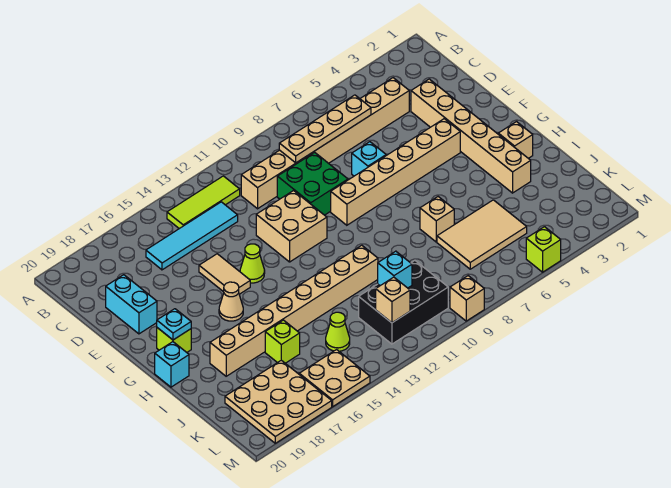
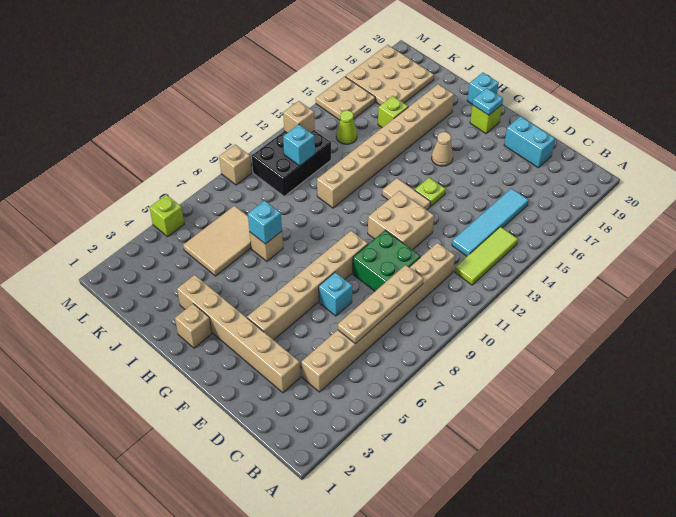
tan 1x2 tile [199,254,250,294] -> tan 1x2 tile moved to [382,178,431,210]
lime 1x1 cone [240,244,265,283] -> lime 1x1 plate [415,178,446,206]
none -> cyan 1x1 brick [248,201,282,244]

